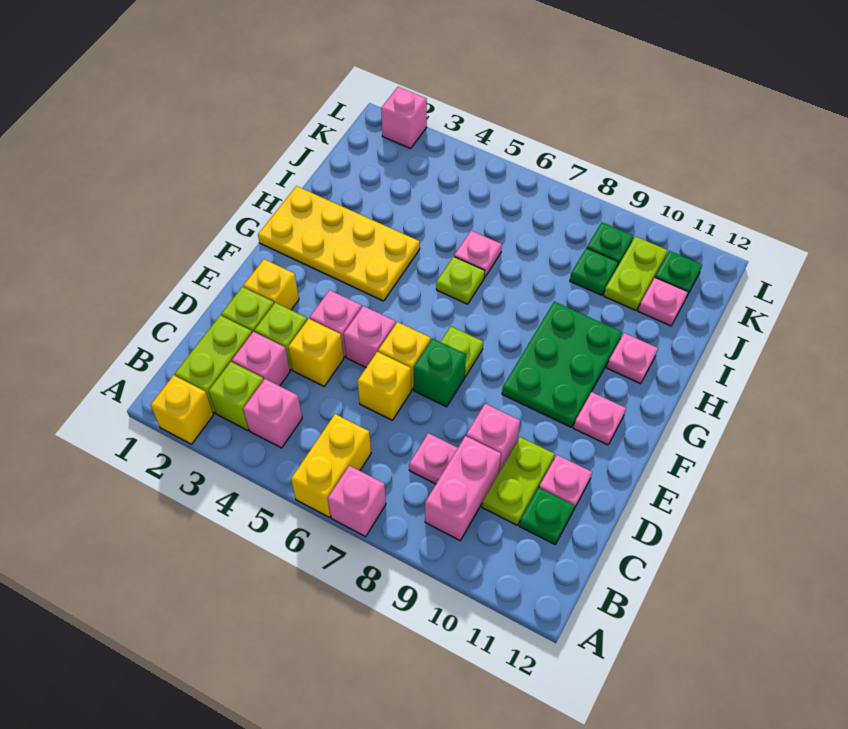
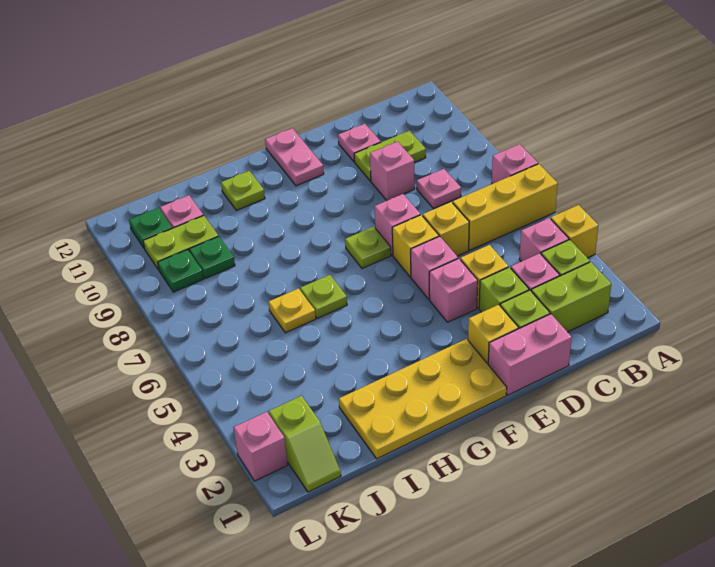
yellow 1x1 brick [151,375,213,444] -> yellow 1x1 brick moved to [551,205,598,258]
yellow 1x2 brick [291,414,371,517] -> yellow 1x3 brick [453,164,558,250]
pink 1x2 brick [425,436,501,540] -> pink 1x2 brick moved to [488,314,572,395]
green 1x1 plate [519,488,574,545] -> none
green 1x1 brick [413,338,466,407] -> pink 1x1 brick [375,194,420,255]
green 2x3 plate [502,302,622,427] -> none
pink 1x1 plate [574,392,626,445] -> pink 1x2 plate [265,128,324,186]
yellow 2x4 plate [258,186,420,301] -> yellow 2x4 plate turned to [339,339,507,459]
pink 1x1 plate [607,333,658,384] -> lime 1x1 plate [221,171,265,210]
pink 1x1 plate [454,231,502,277] -> yellow 1x1 plate [269,289,316,333]
none -> lime 1x2 slope [269,396,341,492]

